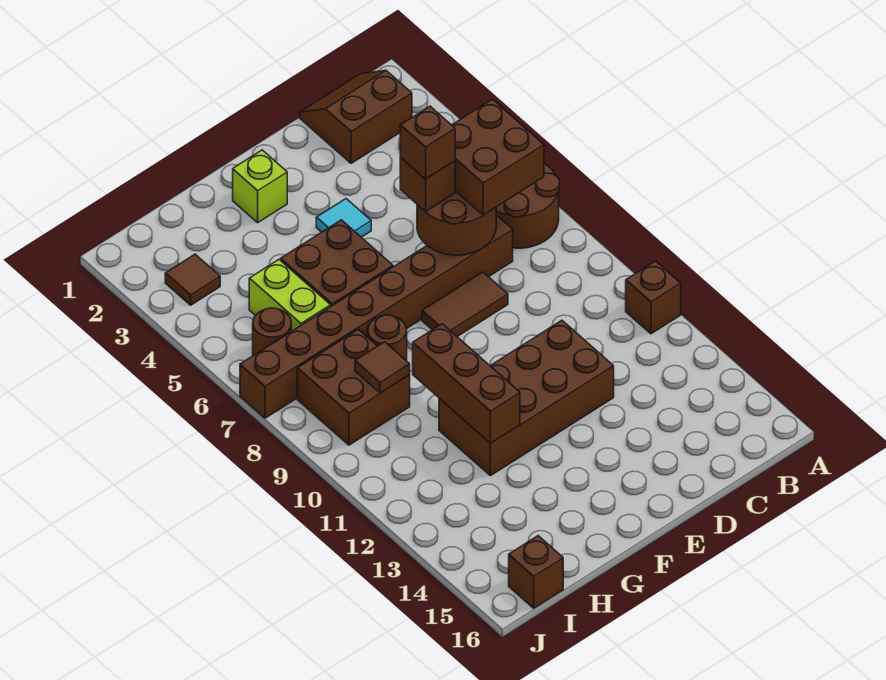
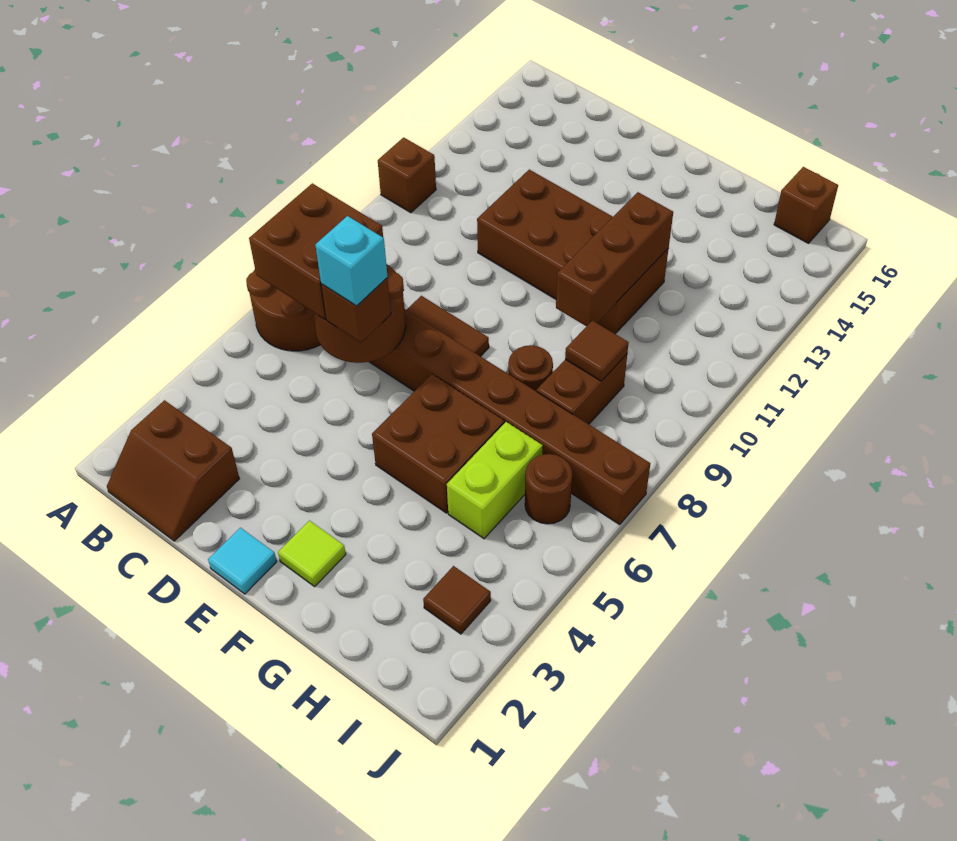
brown 1x1 brick [400,106,455,179] -> cyan 1x1 brick [315,216,387,306]
cyan 1x1 tile [316,199,371,237] -> cyan 1x1 tile moved to [208,528,277,594]
lime 1x1 brick [233,150,287,223] -> lime 1x1 tile [278,521,346,587]
brown 2x2 brick [297,329,410,445] -> brown 1x2 brick [537,354,627,424]

